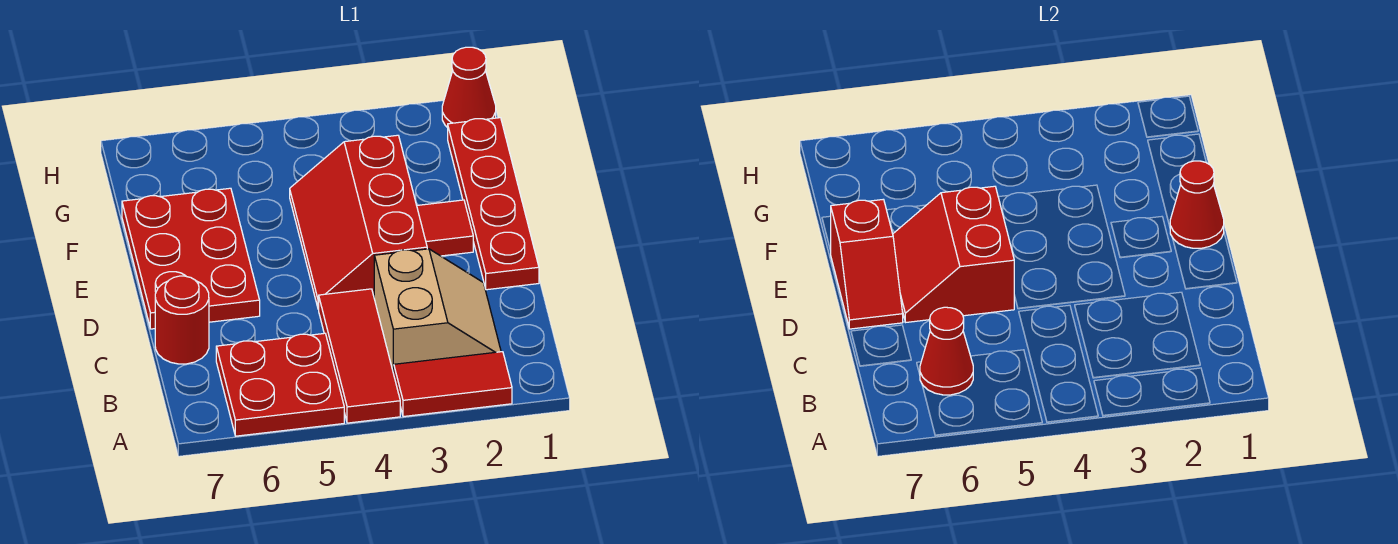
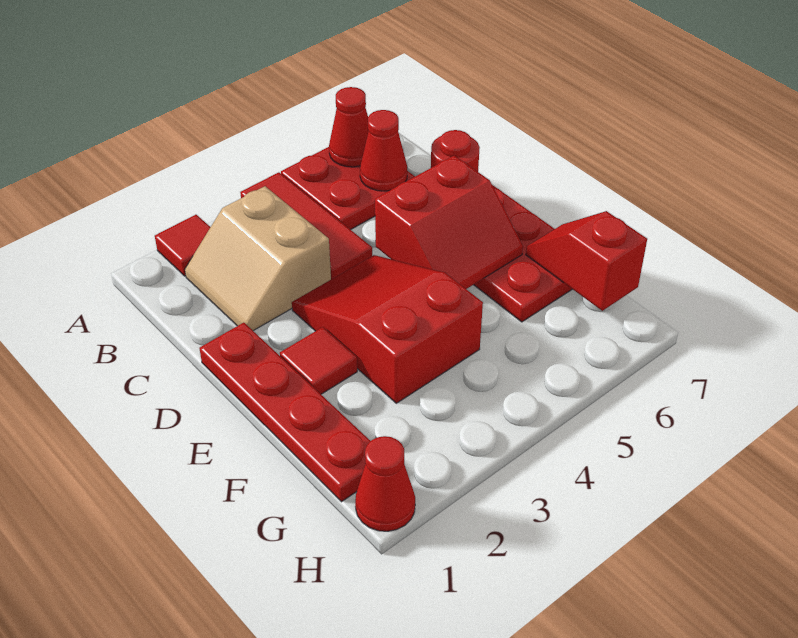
red 1x2 tile [394,352,512,417] -> red 1x1 tile [155,215,210,276]
red 2x3 slope [290,135,427,309] -> red 2x3 slope turned to [292,255,483,403]
red 2x2 slope [893,186,1014,322] -> red 2x2 slope turned to [375,155,523,289]
red 1x2 slope [830,199,903,329] -> red 1x2 slope moved to [526,211,647,311]
red 1x1 cone [1170,161,1224,248] -> red 1x1 cone moved to [329,87,369,167]

